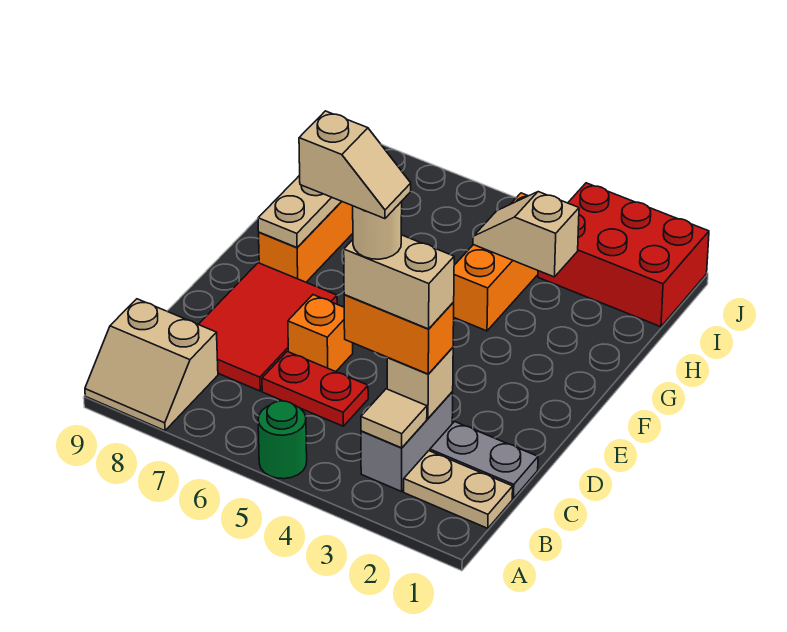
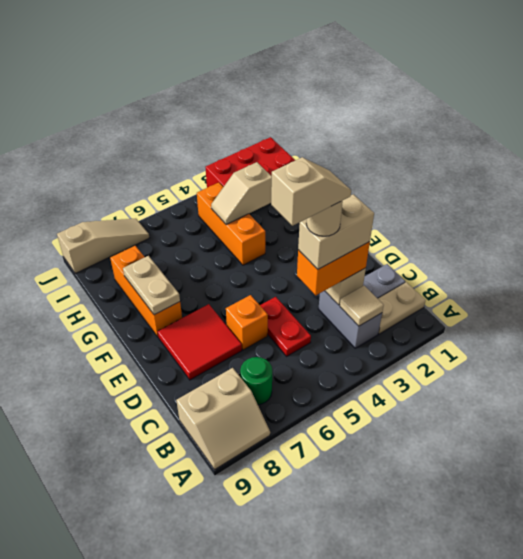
green 1x1 round brick [258,401,307,479] -> green 1x1 round brick moved to [240,357,272,405]
red 1x2 plate [262,351,368,426] -> red 1x2 plate turned to [260,297,311,356]
red 2x3 tile [199,263,337,391] -> red 2x2 tile [158,304,242,380]
none -> tan 1x3 slope [57,219,149,273]

